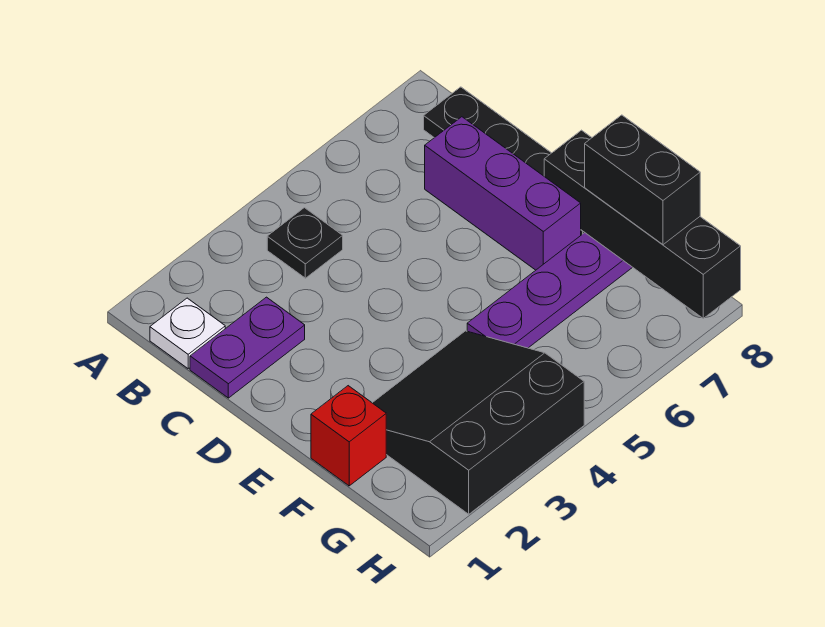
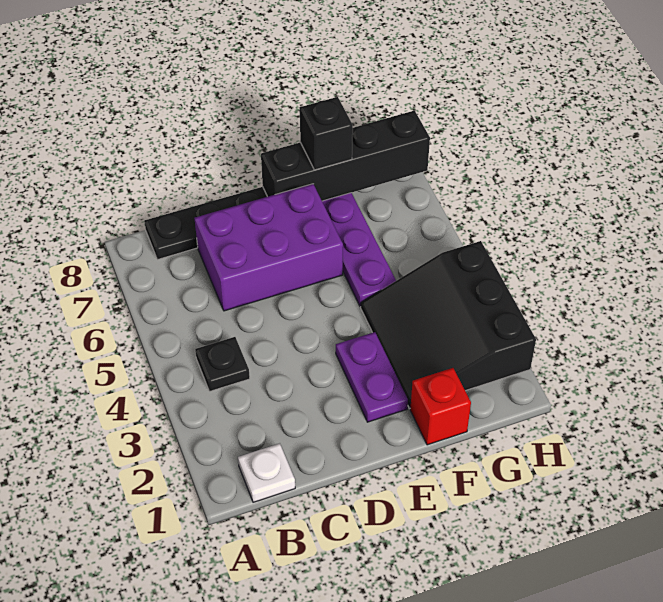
purple 1x2 plate [190,297,305,398] -> purple 1x2 plate moved to [336,332,408,422]
purple 1x3 brick [425,117,581,270] -> purple 2x3 brick [195,184,343,311]
black 1x2 brick [585,115,700,245] -> black 1x1 brick [300,97,353,170]

